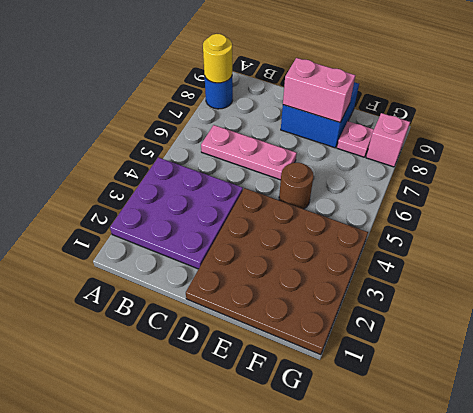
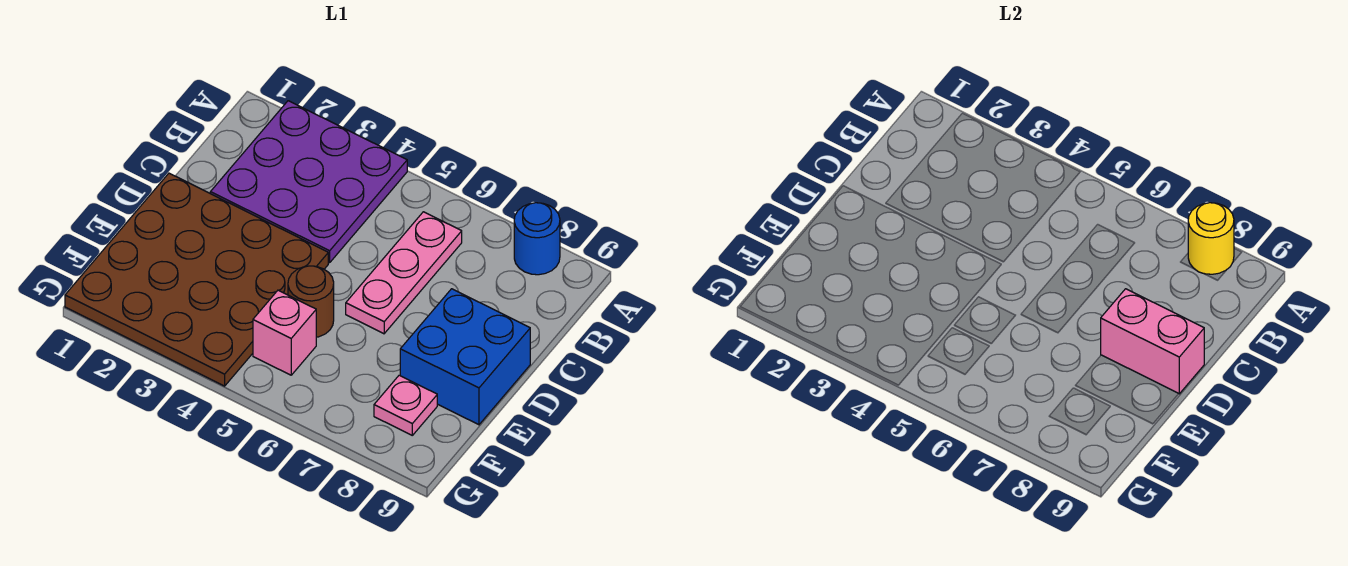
pink 1x2 brick [283,58,355,122] -> pink 1x2 brick turned to [1101,289,1204,394]
pink 1x1 brick [366,113,410,167] -> pink 1x1 brick moved to [253,290,316,375]

